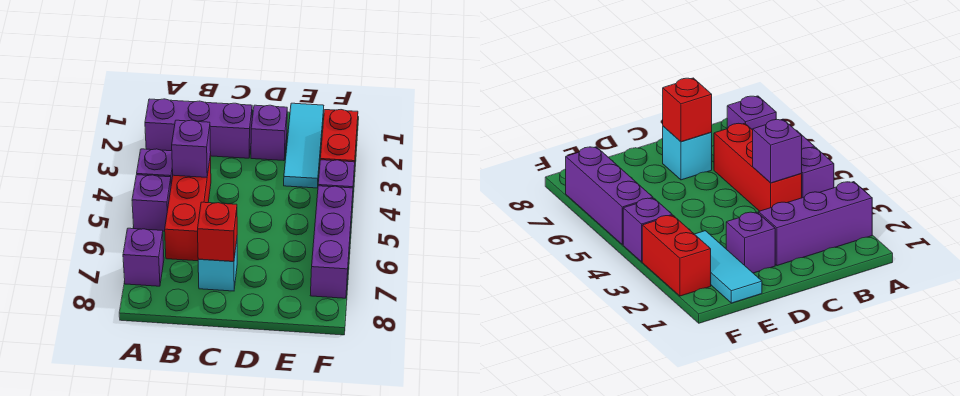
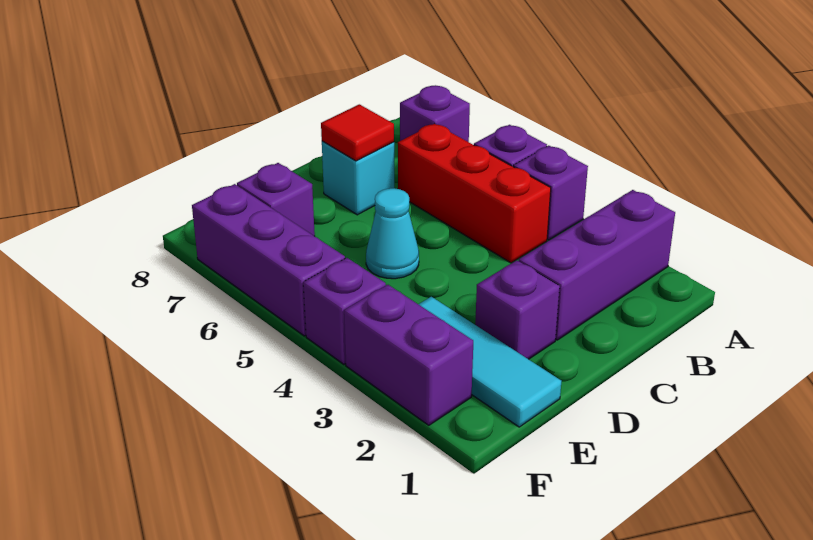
purple 1x1 brick [172,120,211,177] -> purple 1x1 brick moved to [237,163,315,236]
red 1x1 brick [198,202,237,261] -> red 1x1 tile [321,104,394,161]
none -> cyan 1x1 cone [366,188,419,279]
red 1x2 brick [320,110,358,168] -> purple 1x2 brick [344,285,473,425]

